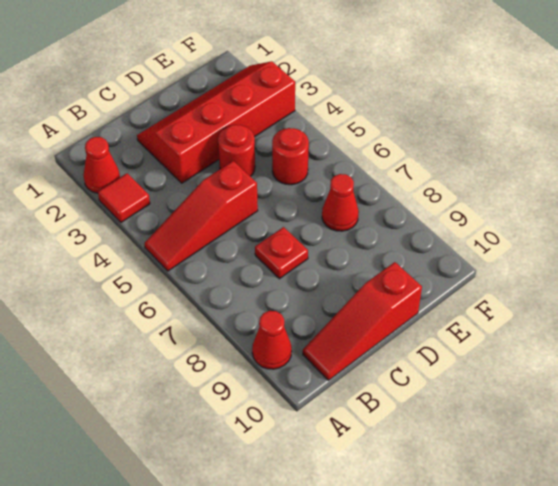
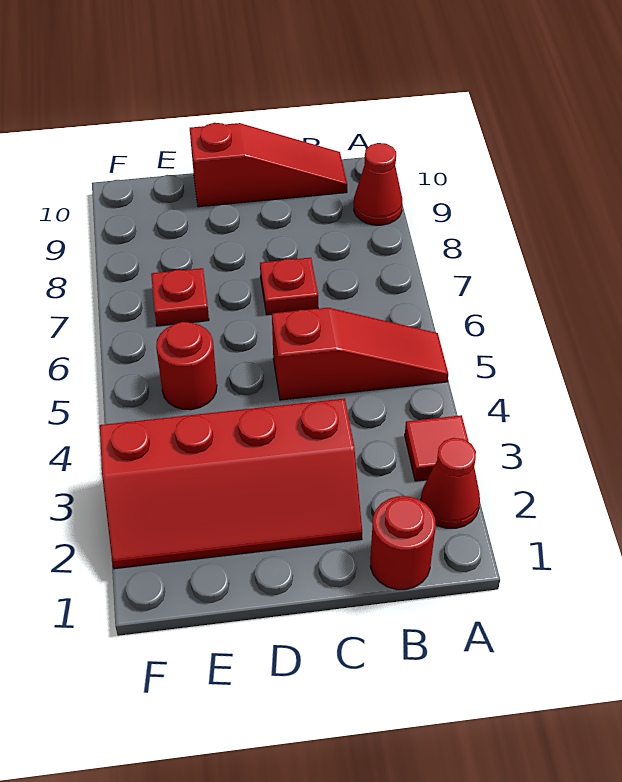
red 1x1 round brick [218,125,255,176] -> red 1x1 round brick moved to [370,496,436,590]
red 1x1 cone [322,174,359,231] -> red 1x1 plate [151,268,209,326]

